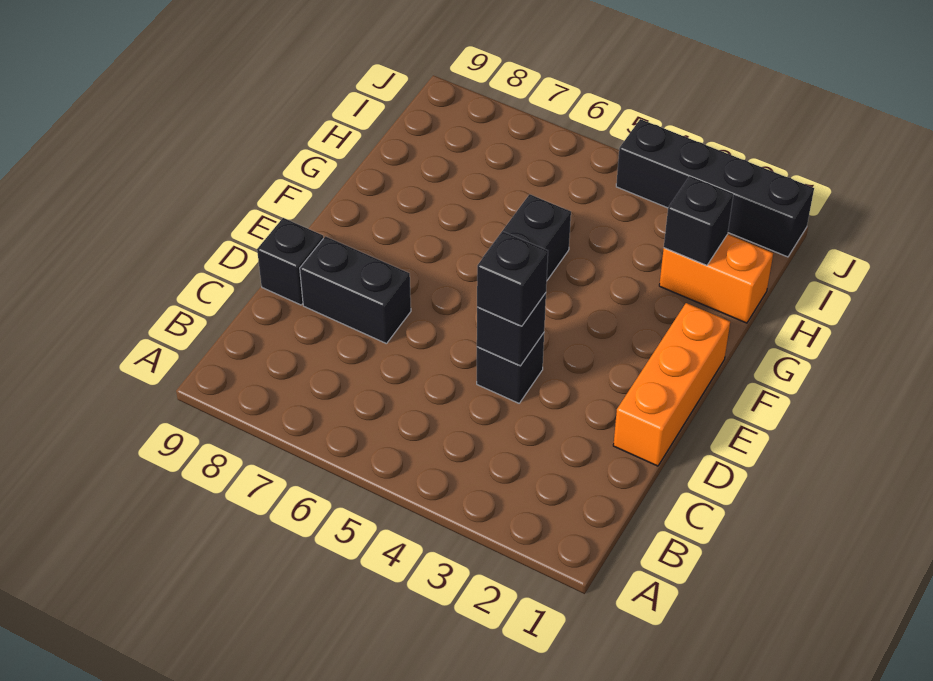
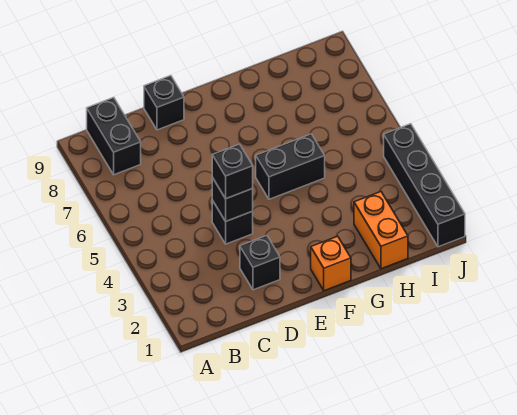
orange 1x3 brick [613,303,730,466] -> orange 1x1 brick [311,236,351,291]
black 1x2 brick [300,236,411,344] -> black 1x2 brick moved to [87,98,141,175]
black 1x1 brick [664,176,733,266] -> black 1x1 brick moved to [240,236,280,290]

